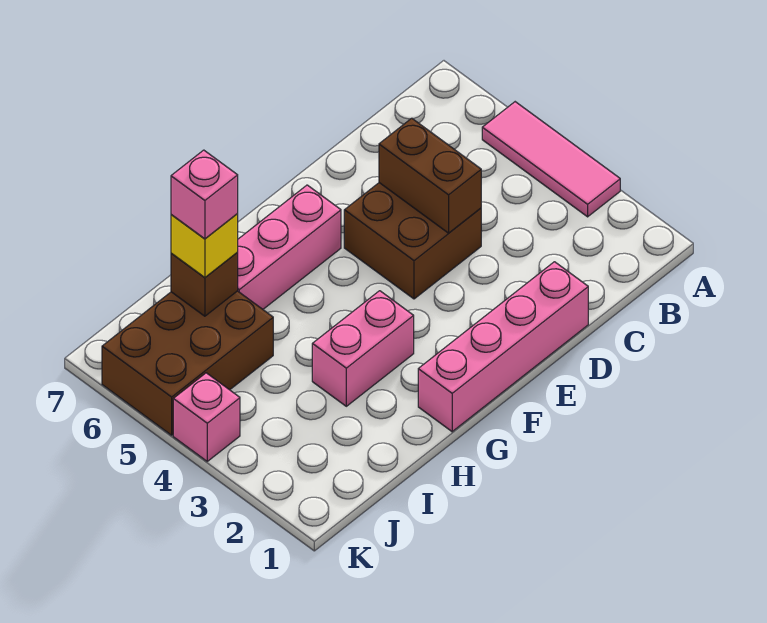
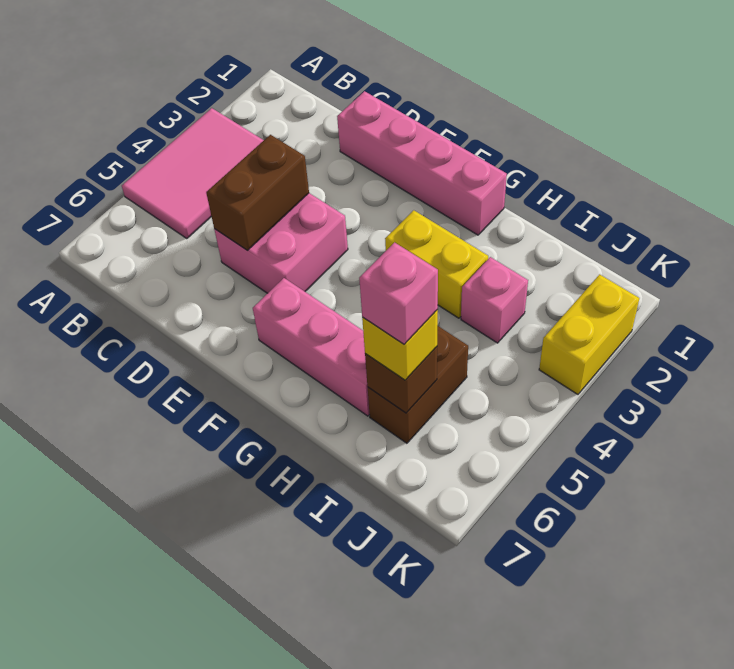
pink 1x3 tile [482,102,620,217] -> pink 2x3 tile [122,108,264,239]
brown 2x2 brick [344,183,481,299] -> pink 2x2 brick [214,193,348,293]
pink 1x2 brick [312,291,414,406] -> yellow 1x2 brick [385,210,488,318]
brown 2x3 brick [102,291,273,435] -> brown 1x2 brick [368,326,468,443]
none -> yellow 1x2 brick [539,274,639,394]
pink 1x1 brick [173,373,240,461] -> pink 1x1 brick moved to [461,257,528,343]

